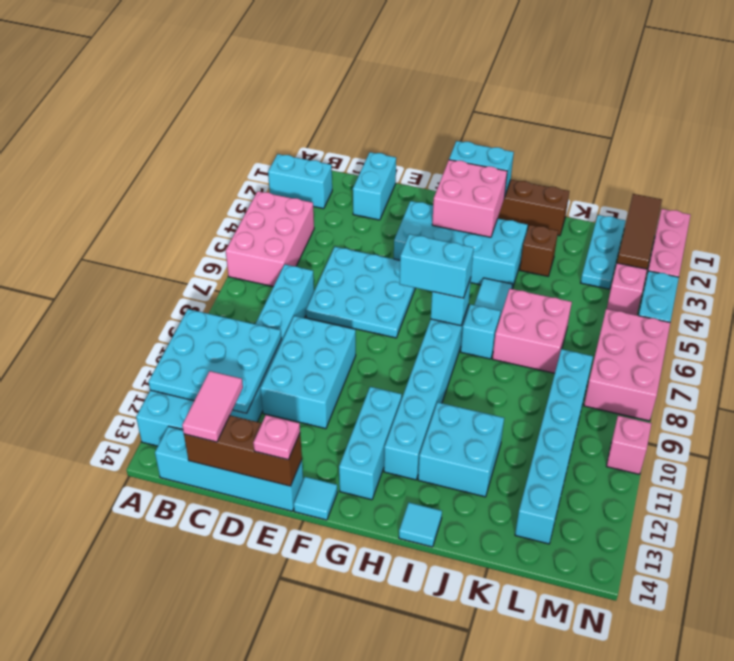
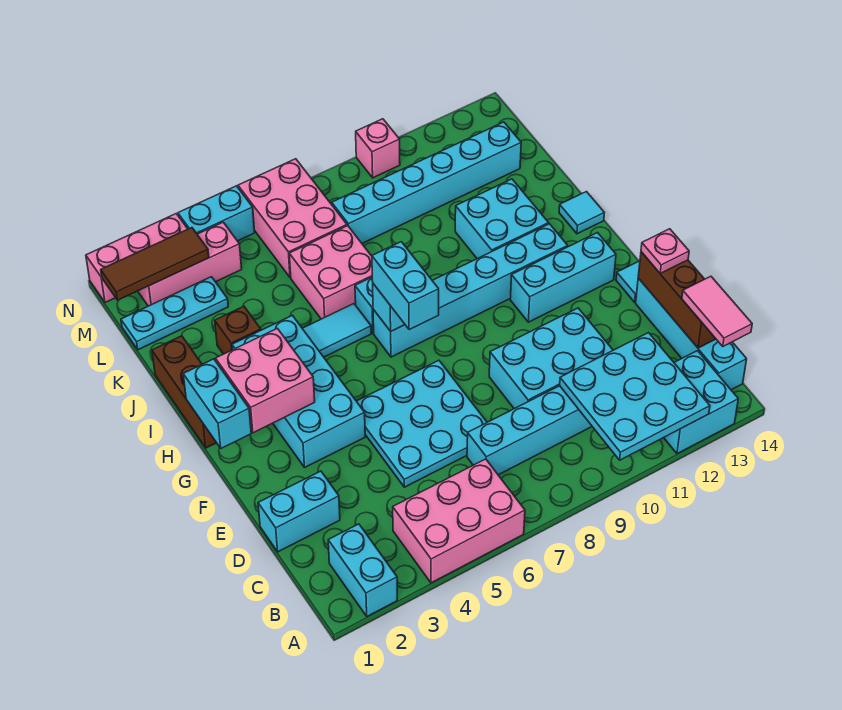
pink 1x2 tile [182,371,243,442] -> pink 1x2 tile turned to [682,276,752,346]
pink 2x3 brick [584,309,670,421] -> pink 2x3 brick turned to [238,159,347,278]

